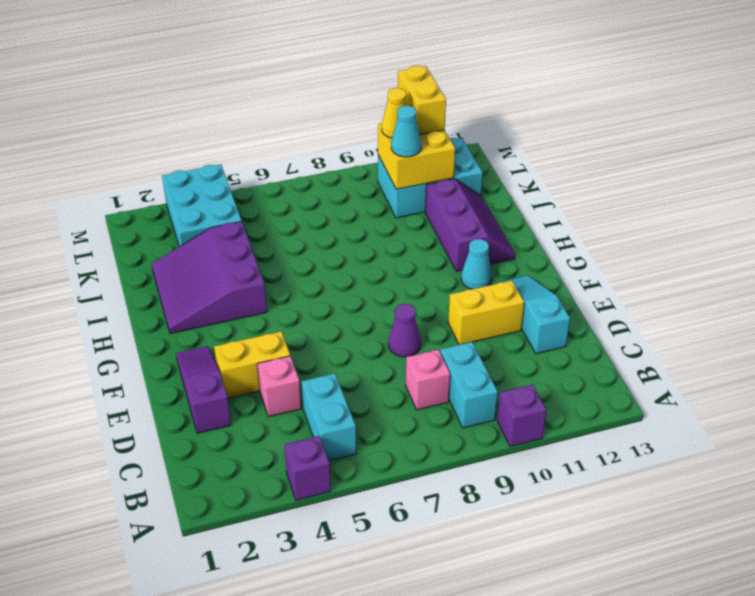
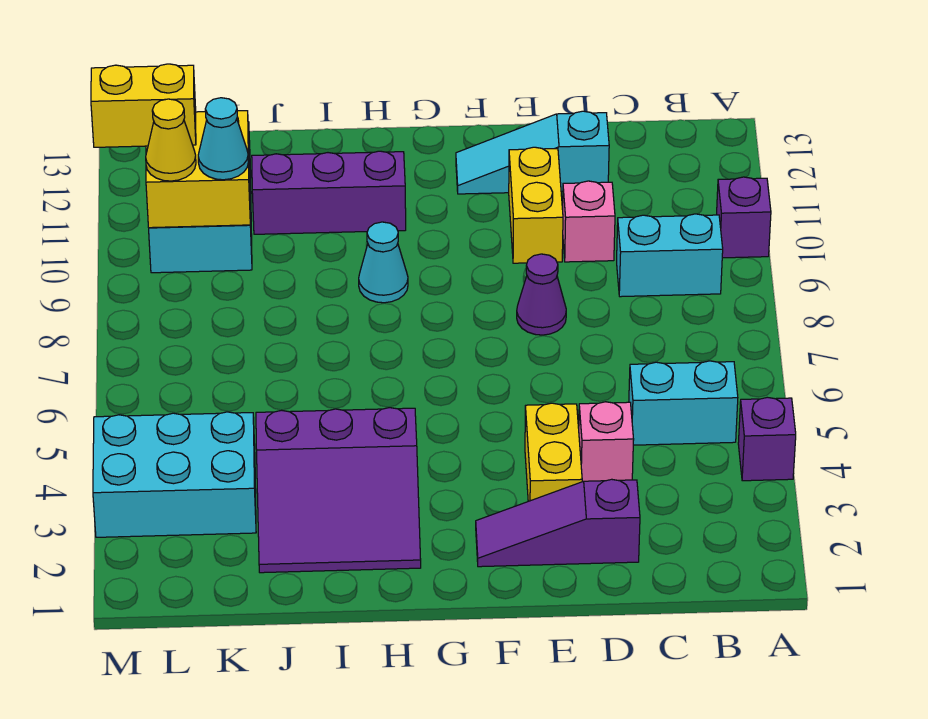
pink 1x1 brick [406,350,450,410] -> pink 1x1 brick moved to [563,181,615,262]
cyan 1x1 cone [461,239,492,289] -> cyan 1x1 cone moved to [359,222,408,303]

